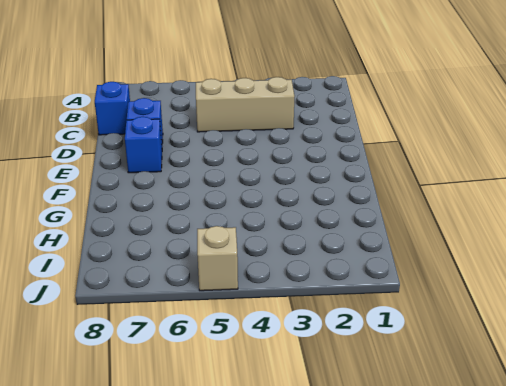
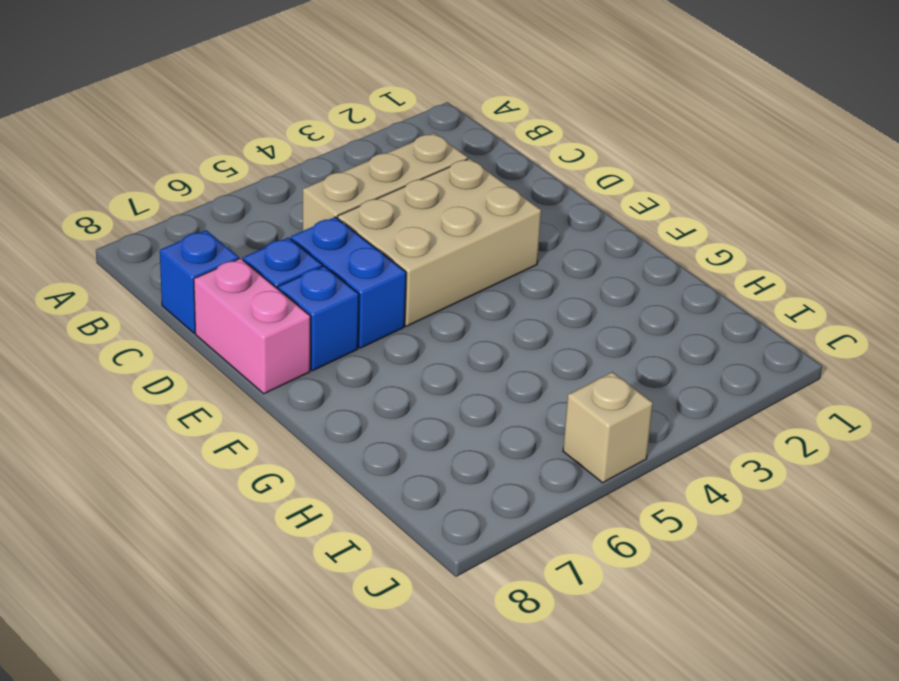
none -> tan 2x3 brick [338,158,541,326]
none -> blue 1x2 brick [291,217,406,348]
none -> pink 1x2 brick [194,258,310,394]

